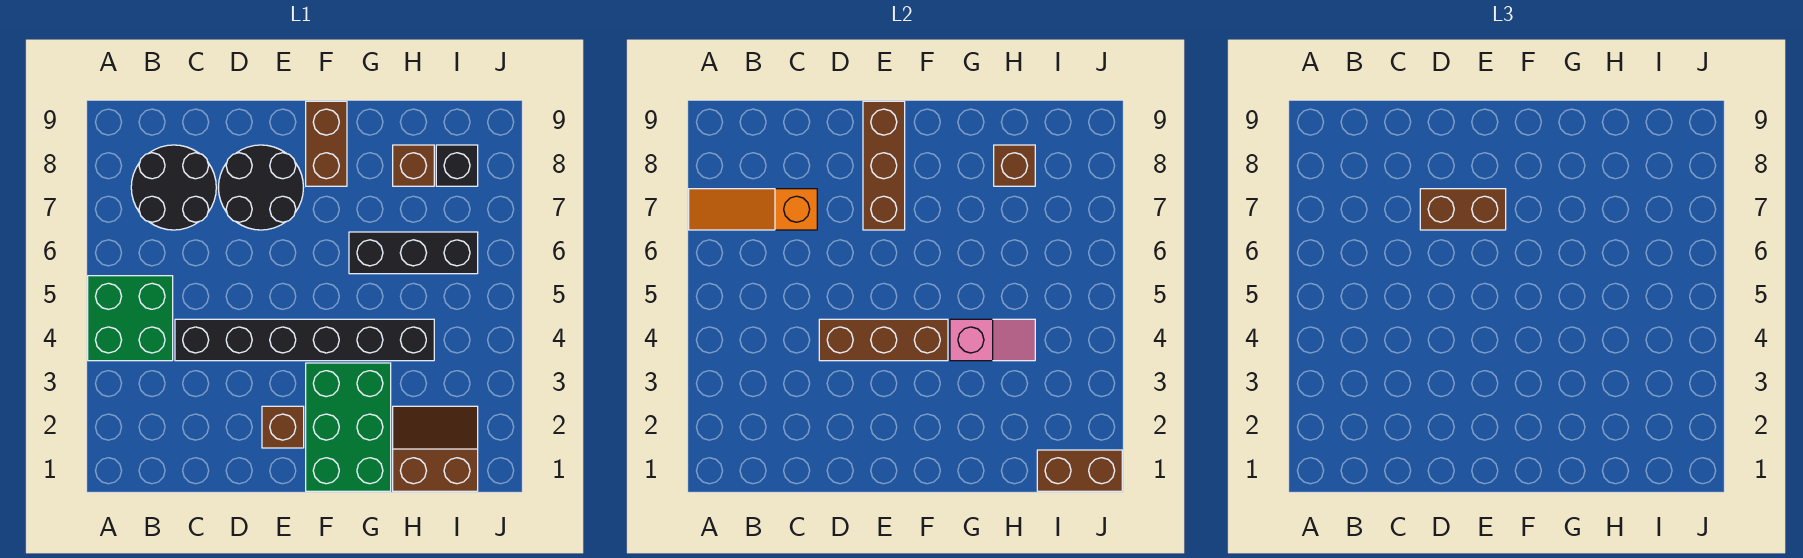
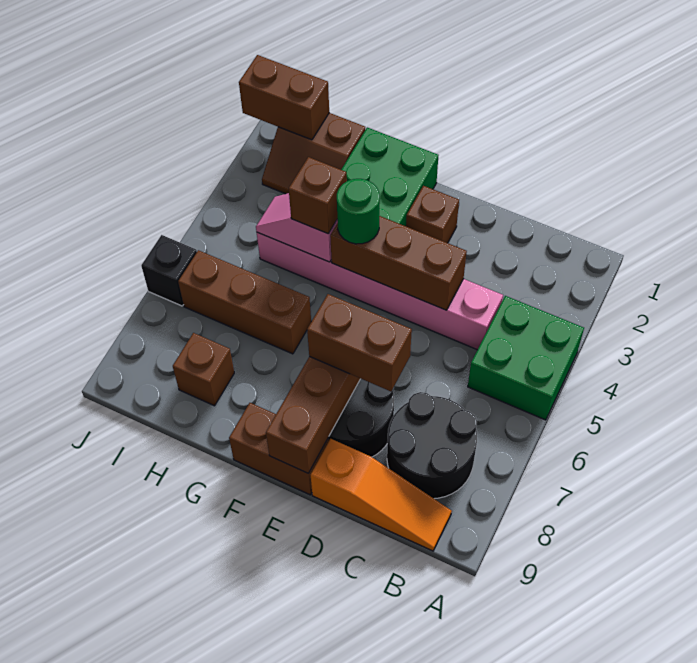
orange 1x3 slope [689,189,817,230] -> orange 1x3 slope moved to [311,439,452,551]
black 1x6 brick [175,319,434,361] -> pink 1x6 brick [257,232,503,350]
none -> green 1x1 round brick [337,179,380,244]
brown 1x2 brick [306,101,347,186] -> brown 1x2 brick turned to [229,403,329,495]
black 1x3 brick [349,232,478,274] -> brown 1x3 brick [178,250,311,354]
brown 1x1 brick [994,145,1035,186] -> brown 1x1 brick moved to [289,157,347,234]
black 1x1 brick [436,145,478,186] -> black 1x1 brick moved to [141,235,197,306]

